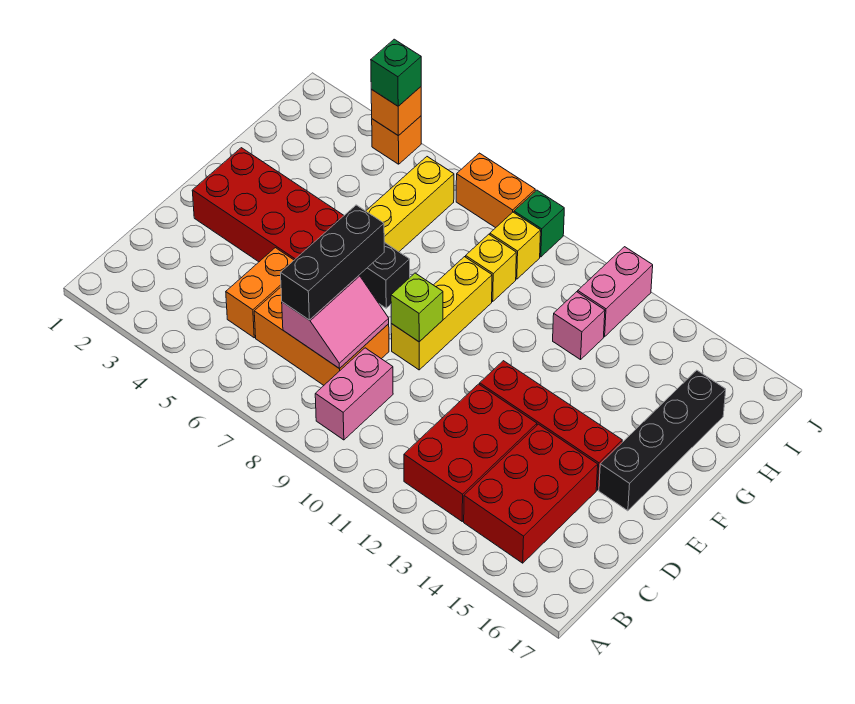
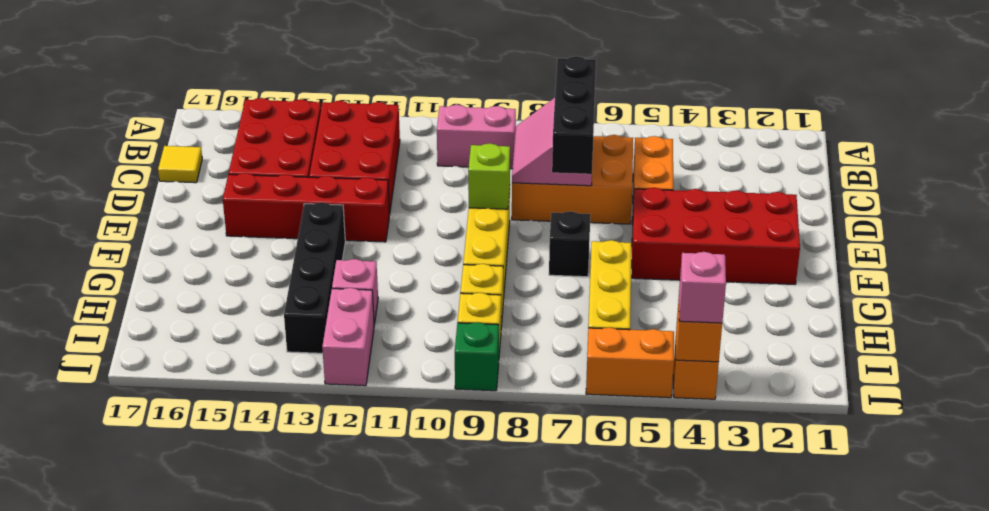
pink 1x2 brick [315,348,393,440] -> pink 1x2 brick turned to [437,105,516,169]
none -> yellow 1x1 tile [158,146,202,183]
black 1x4 brick [599,370,726,511] -> black 1x4 brick moved to [284,202,345,353]
green 1x1 brick [371,39,421,106] -> pink 1x1 brick [679,252,726,323]
orange 1x2 brick [456,153,535,228] -> orange 1x2 brick moved to [586,327,674,398]

